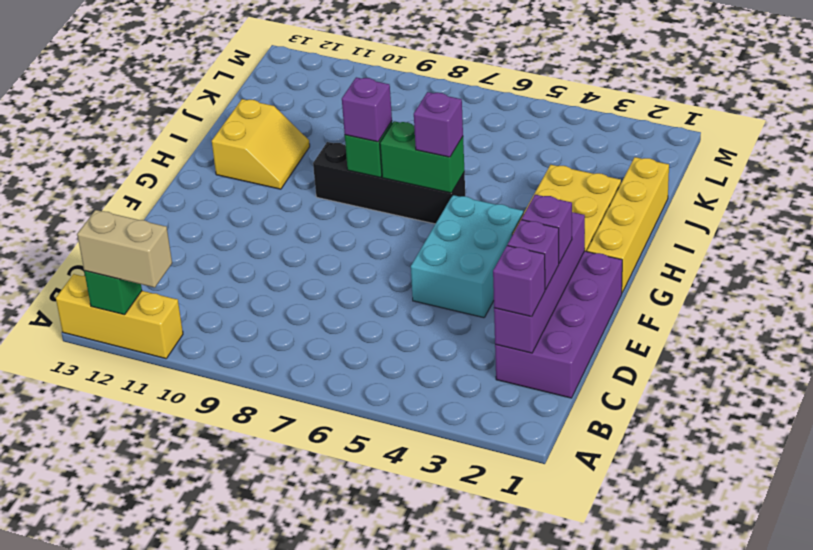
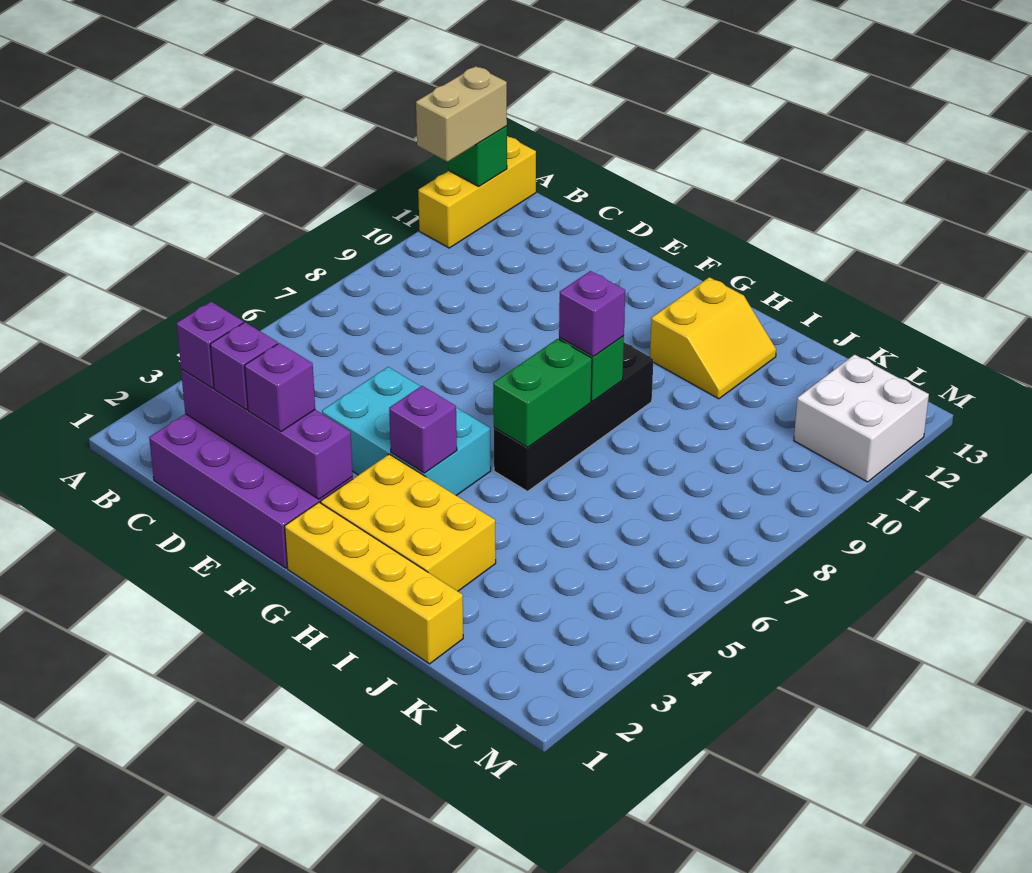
purple 1x1 brick [414,92,463,157] -> purple 1x1 brick moved to [389,386,457,473]
yellow 2x2 slope [212,99,310,189] -> yellow 2x2 slope turned to [650,277,776,399]
none -> white 2x2 brick [794,355,929,482]

